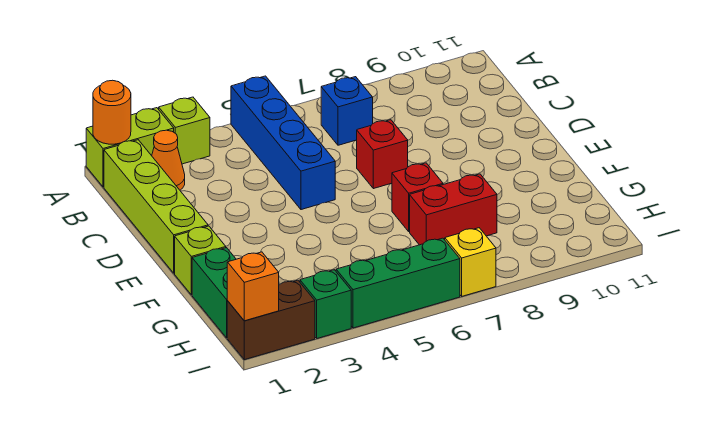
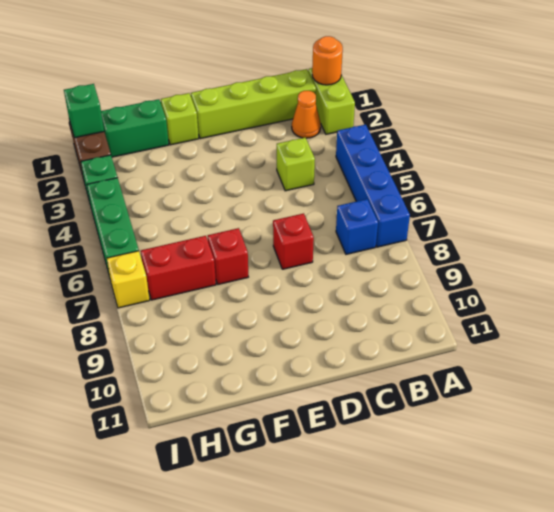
lime 1x1 brick [159,97,210,164] -> lime 1x1 brick moved to [277,138,315,191]
blue 1x4 brick [231,76,335,210] -> blue 1x4 brick turned to [336,125,410,247]
red 1x2 brick [410,174,497,245] -> red 1x2 brick turned to [141,236,216,300]
orange 1x1 brick [227,252,279,321] -> green 1x1 brick [64,84,104,138]

